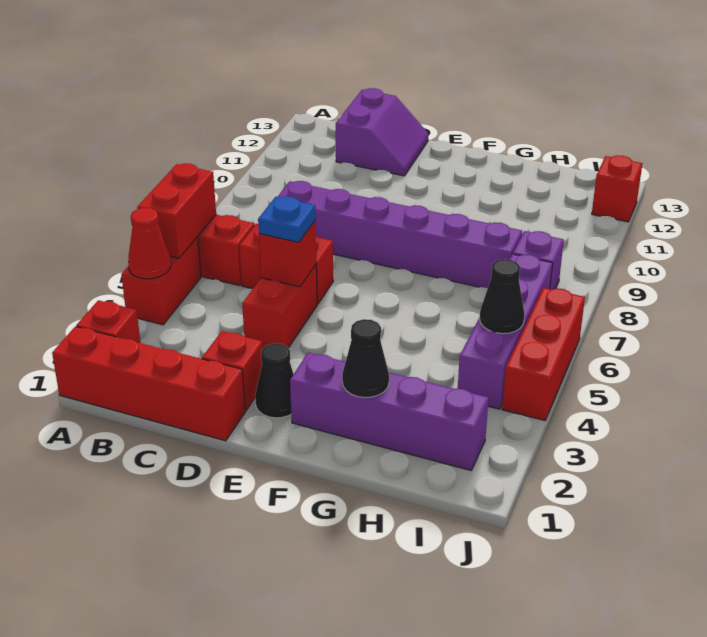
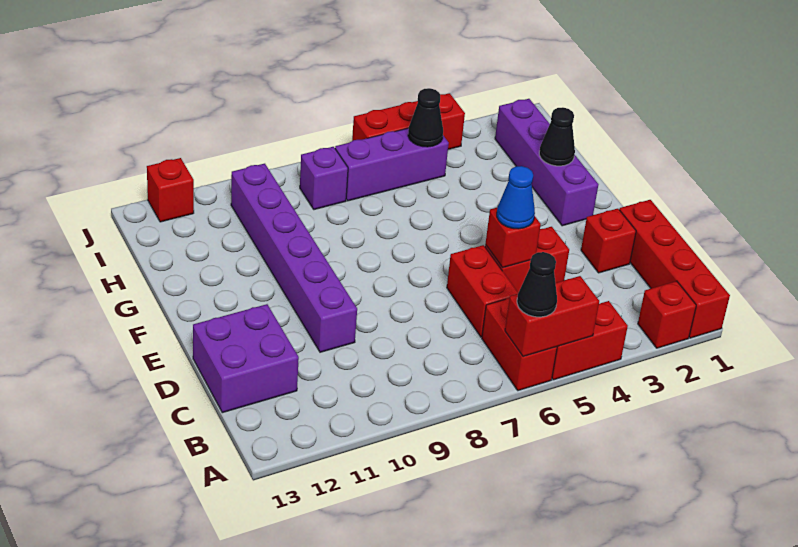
red 1x1 cone [128,208,171,279] -> none
purple 1x6 brick [278,181,522,288] -> purple 1x6 brick moved to [231,164,357,352]
purple 2x2 slope [336,88,429,176] -> purple 2x2 brick [193,304,299,413]
blue 1x1 plate [258,196,315,242] -> blue 1x1 cone [497,166,535,229]
black 1x1 cone [255,343,293,418] -> black 1x1 cone moved to [517,252,557,317]
purple 1x4 brick [458,254,553,409] -> purple 1x3 brick [335,128,449,201]

